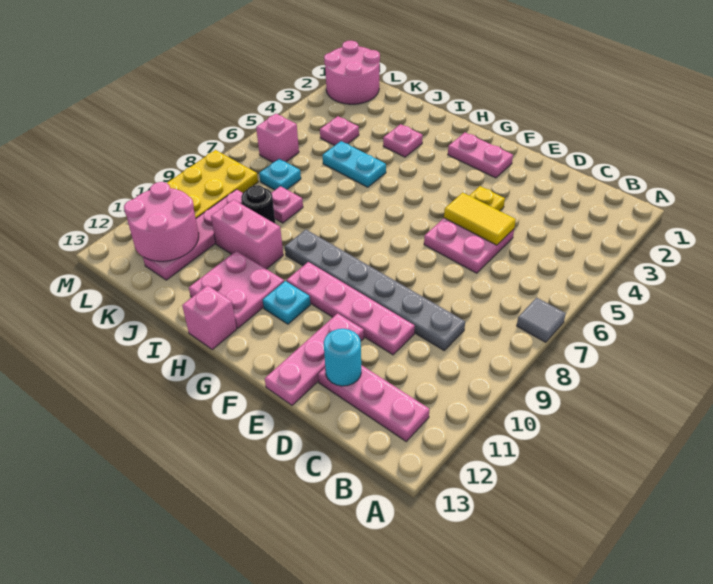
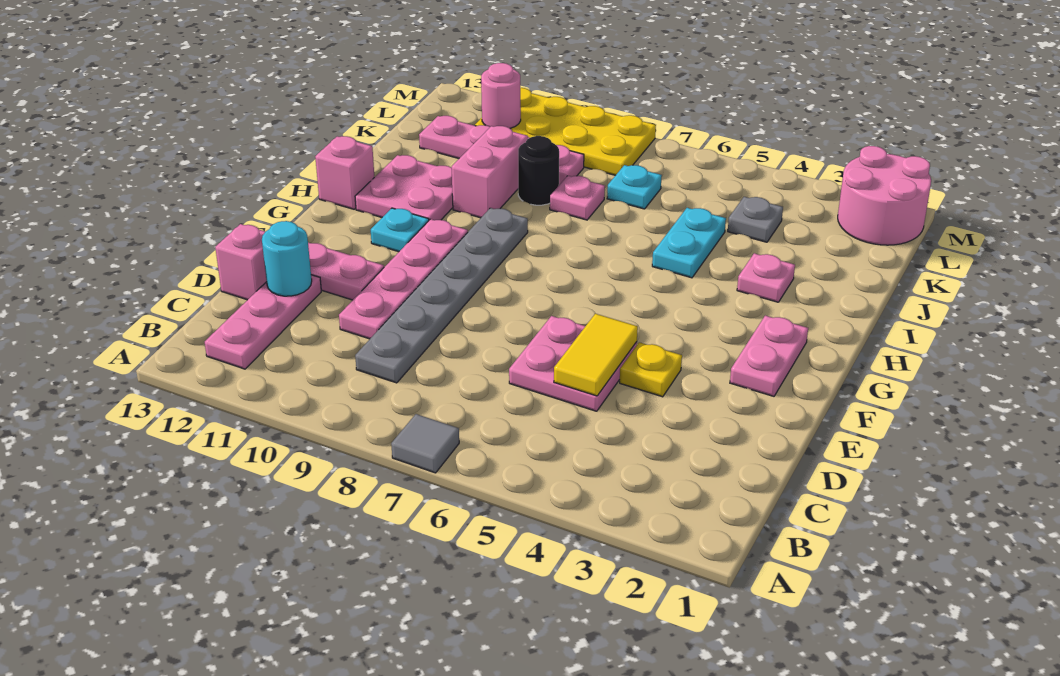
pink 1x1 plate [320,116,359,146] -> grey 1x1 plate [728,197,783,242]
pink 2x2 round brick [124,182,199,261] -> pink 1x1 round brick [481,63,521,129]
pink 1x1 brick [256,114,299,162] -> pink 1x1 brick moved to [215,224,267,300]

